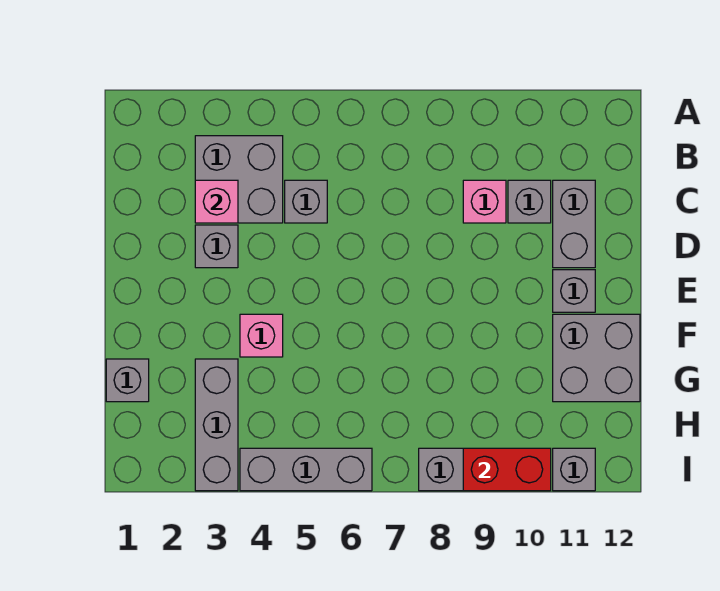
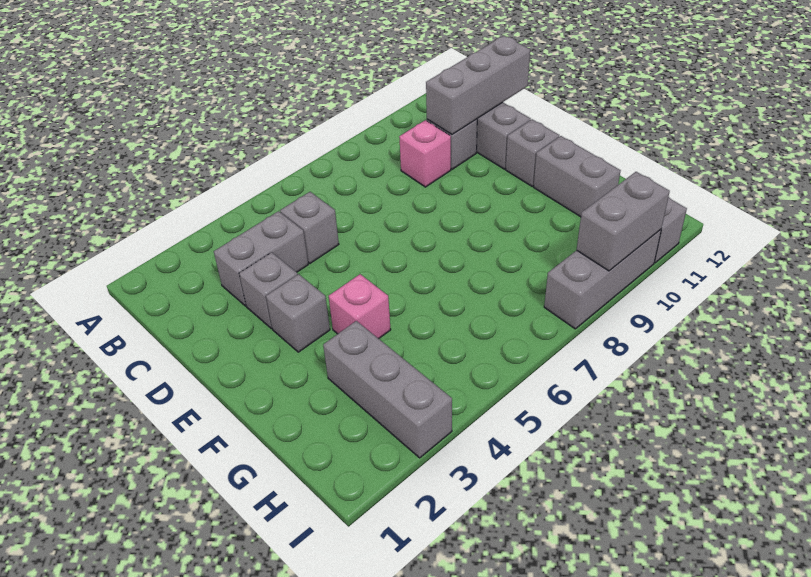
grey 2x2 brick [195,136,283,223] -> grey 1x2 brick [214,211,308,306]
pink 1x1 brick [195,180,238,223] -> none
grey 2x2 brick [553,314,640,402] -> grey 1x2 brick [534,136,621,217]
grey 1x1 brick [106,359,149,402] -> grey 1x1 brick moved to [266,274,330,352]
grey 1x3 brick [240,448,372,491] -> grey 1x3 brick moved to [426,36,530,134]
red 1x2 brick [463,448,551,491] -> grey 1x2 brick [577,172,670,271]

